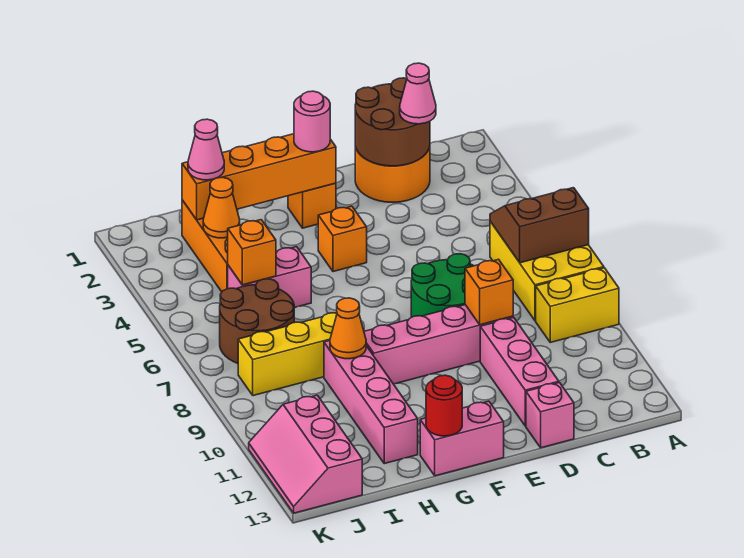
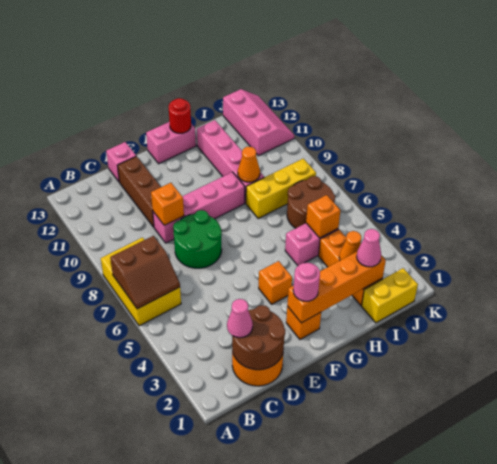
yellow 1x2 brick [536,268,619,342] -> yellow 1x2 brick moved to [362,268,418,323]
pink 1x3 brick [480,317,559,426] -> brown 1x3 brick [118,156,161,227]

